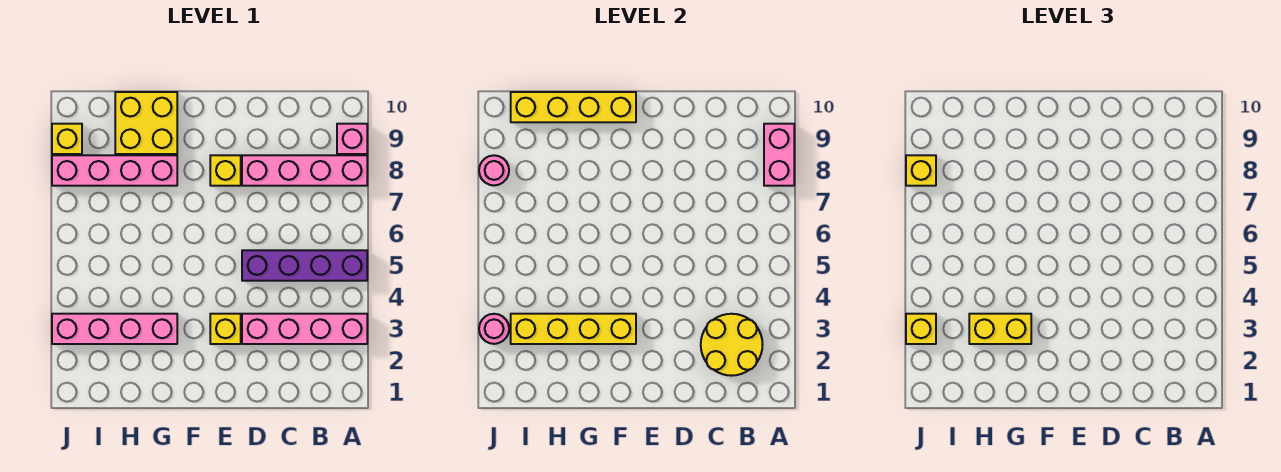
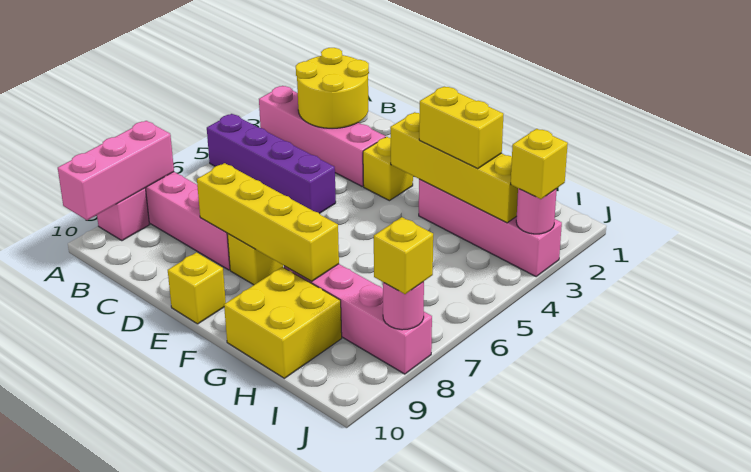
pink 1x2 brick [764,124,794,186] -> pink 1x3 brick [58,121,174,220]
yellow 1x4 brick [511,92,636,122] -> yellow 1x4 brick moved to [197,163,339,281]
yellow 1x1 brick [52,124,82,154] -> yellow 1x1 brick moved to [168,252,226,324]

